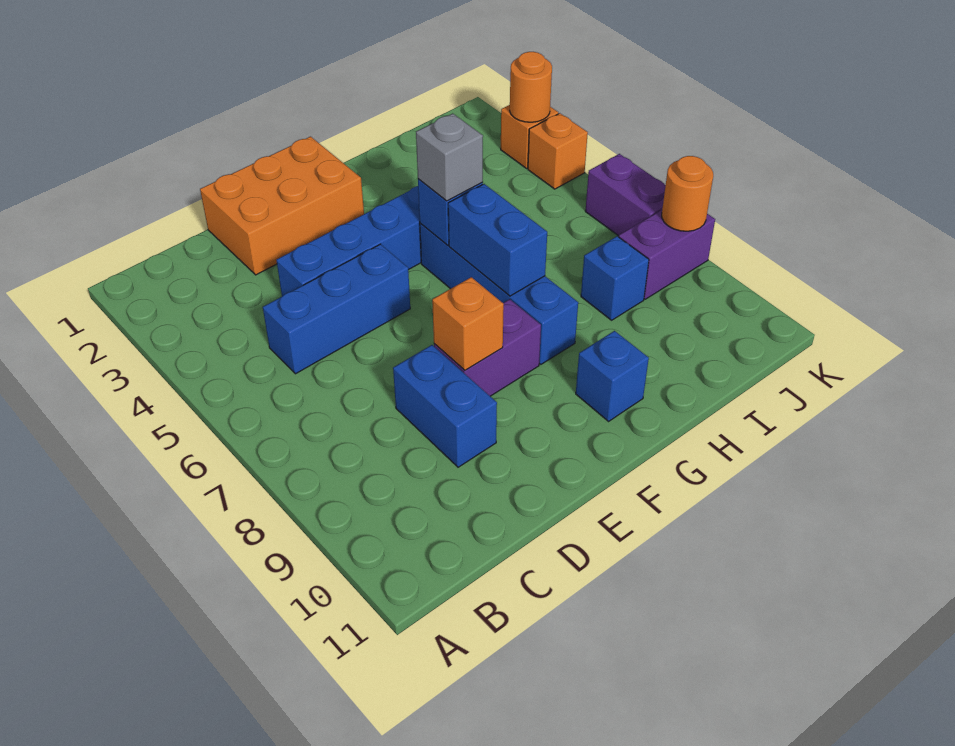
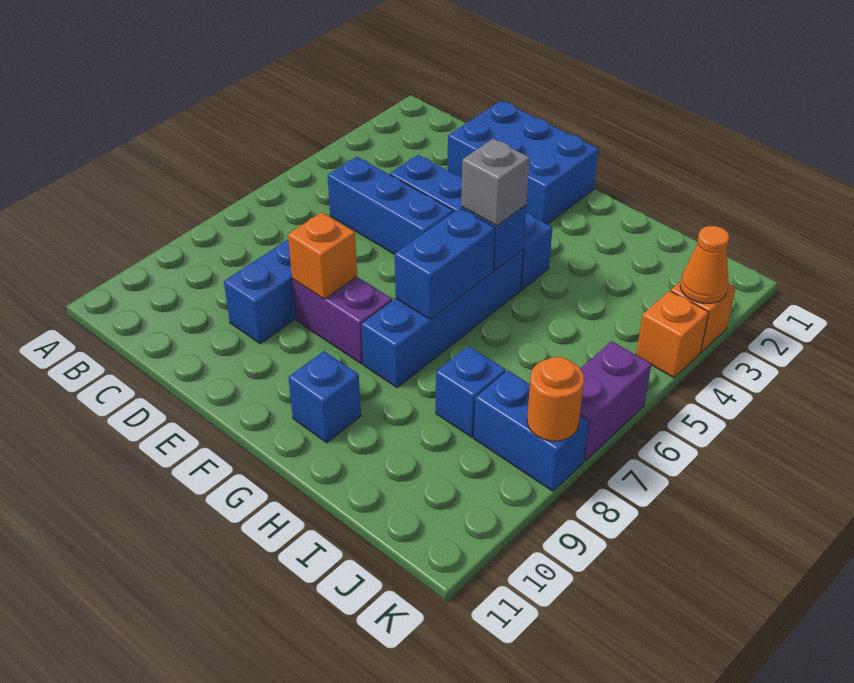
orange 2x3 brick [200,137,364,275] -> blue 2x3 brick [448,101,598,224]
purple 1x2 brick [619,210,715,299] -> blue 1x2 brick [474,370,589,491]
orange 1x1 round brick [510,52,552,122] -> orange 1x1 cone [680,226,729,304]

